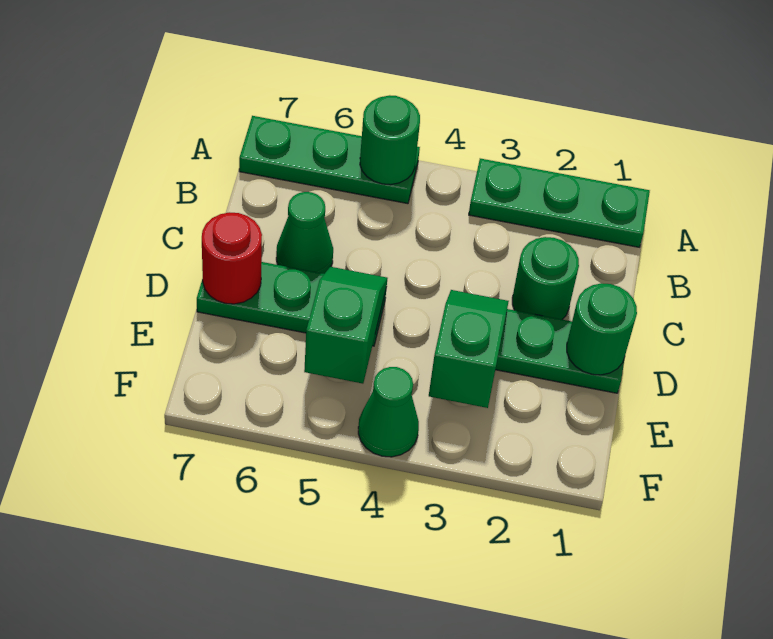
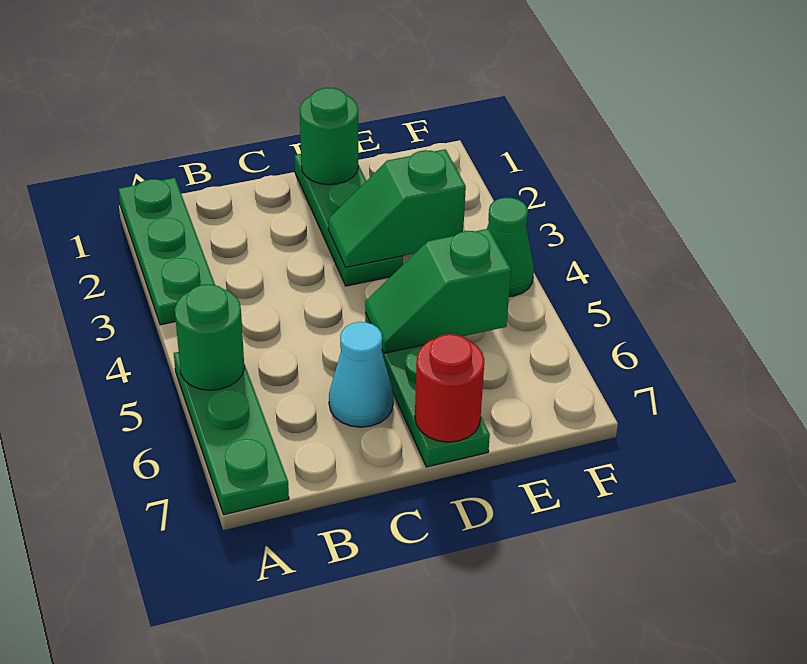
green 1x1 round brick [512,237,579,320] -> none
green 1x1 cone [276,192,333,274] -> cyan 1x1 cone [329,322,393,427]

